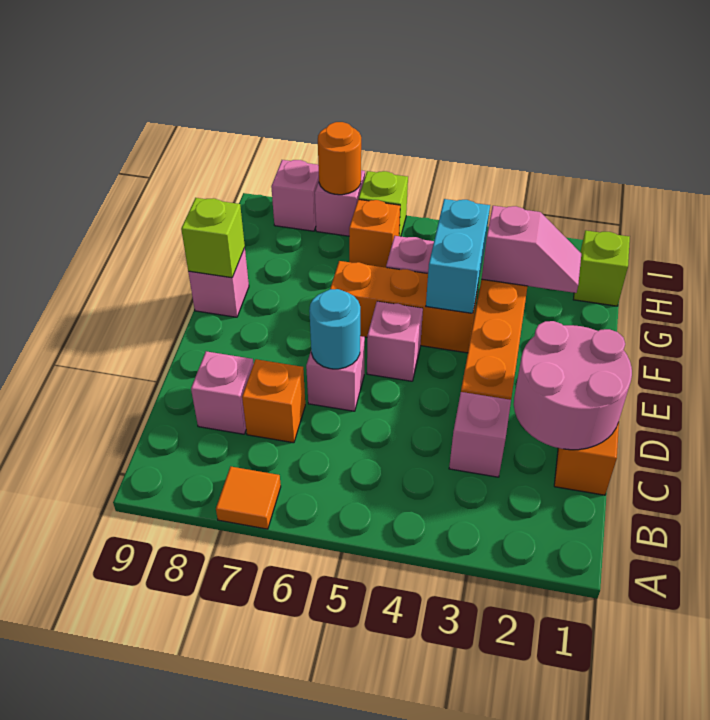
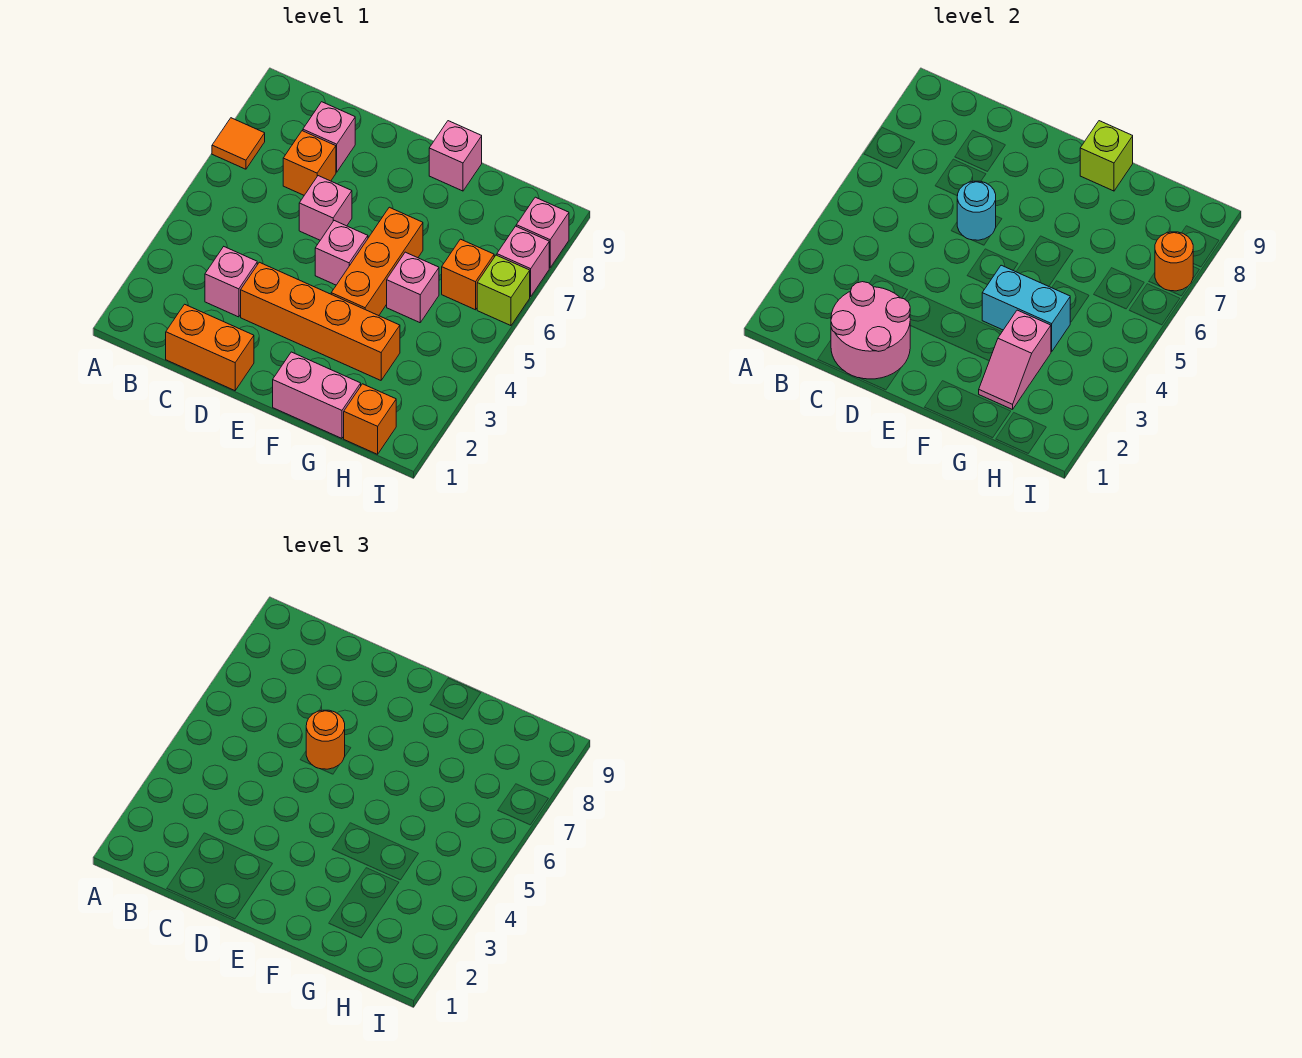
none -> orange 1x1 round brick [306,710,345,769]
none -> pink 1x2 brick [273,352,361,438]
lime 1x1 brick [573,230,630,306] -> orange 1x1 brick [344,384,396,454]

